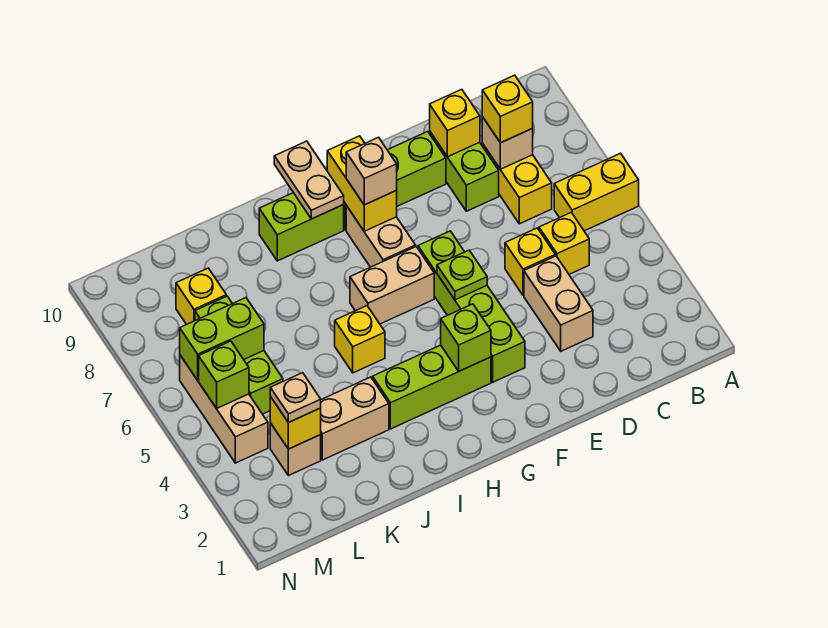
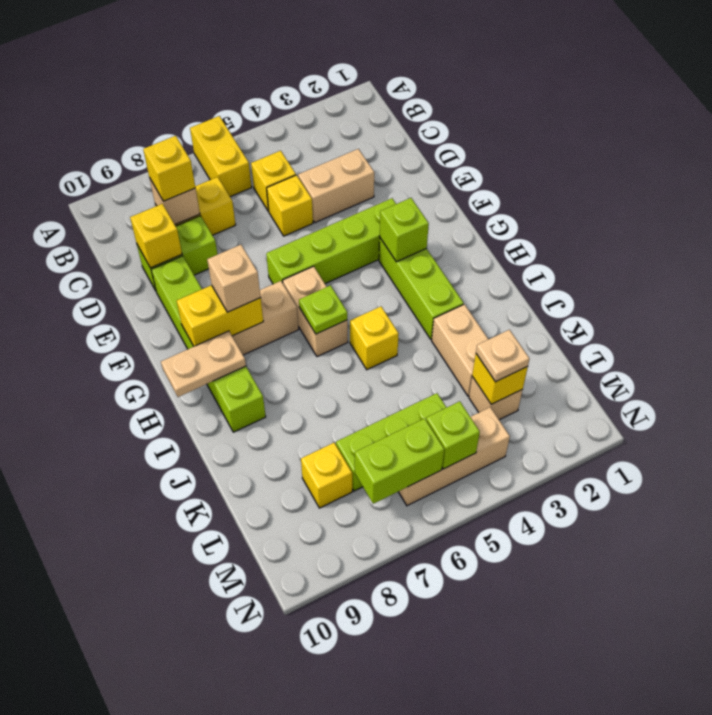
lime 1x1 plate [437,250,487,300] -> lime 1x1 plate moved to [299,285,347,334]
lime 1x2 brick [180,298,264,380] -> lime 1x2 brick turned to [355,418,444,504]

